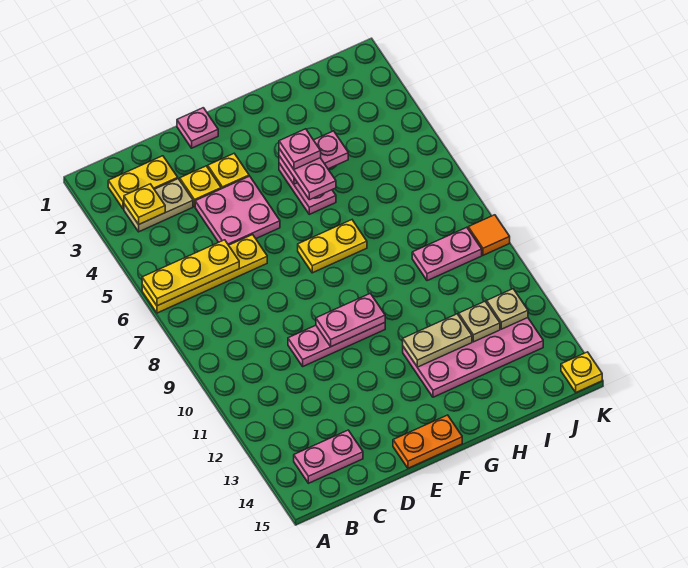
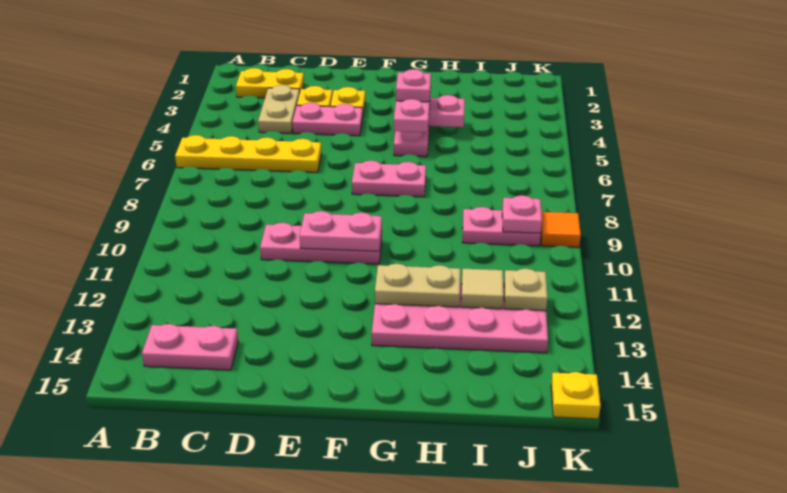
yellow 1x3 plate [142,240,239,306] -> none
tan 1x2 plate [124,179,193,232] -> tan 1x2 plate turned to [258,85,300,133]
yellow 1x1 plate [124,184,165,225] -> none
pink 2x2 plate [195,176,280,245] -> pink 1x2 plate [292,103,363,136]
pink 1x1 plate [177,108,218,148] -> pink 1x1 plate moved to [502,195,542,234]
orange 1x2 plate [393,415,462,468] -> none
yellow 1x2 plate [298,220,367,273] -> pink 1x2 plate [352,161,426,197]
tan 1x1 plate [459,302,500,342] -> tan 1x1 tile [461,269,504,309]

